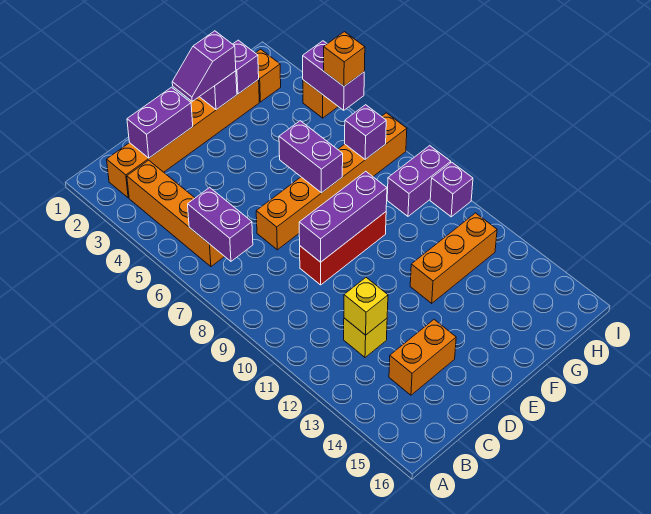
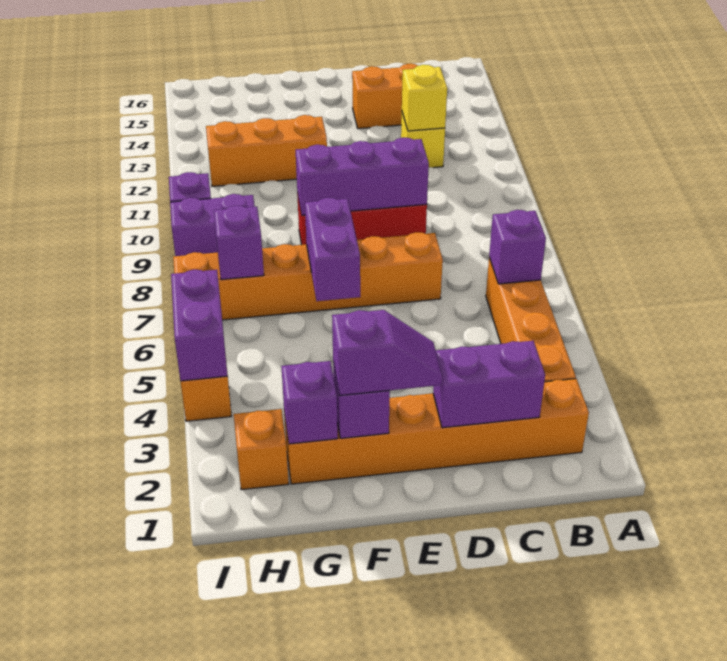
purple 1x2 brick [188,187,253,261] -> purple 1x1 brick [489,210,546,284]
orange 1x1 brick [324,32,365,86] -> none

